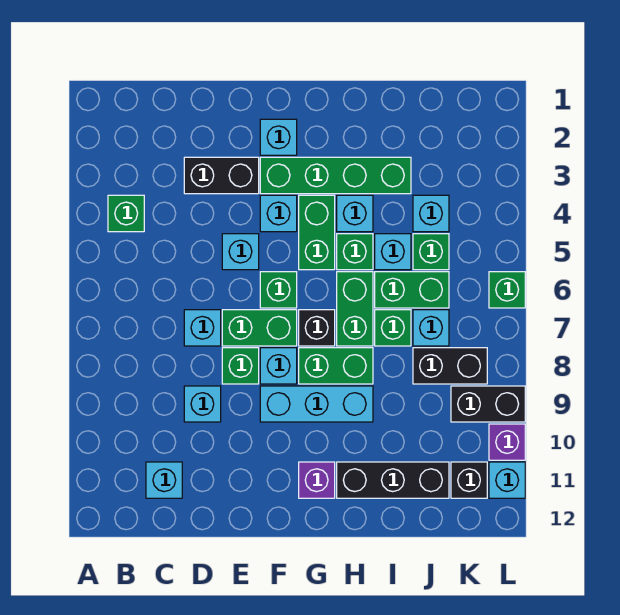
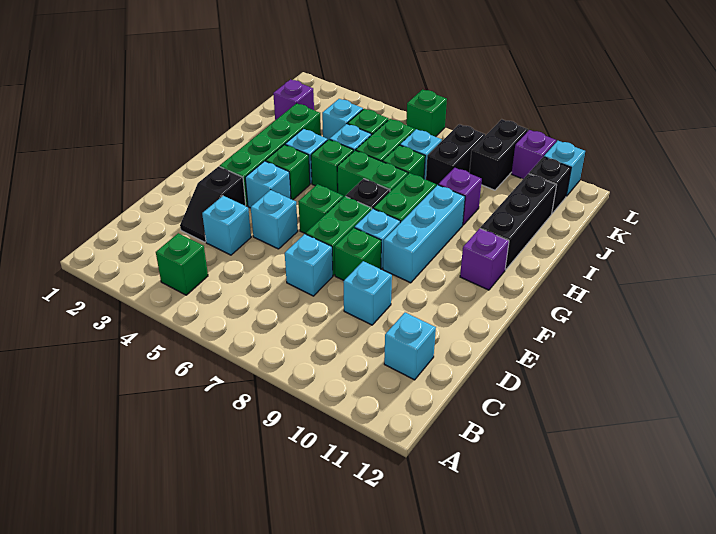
black 1x2 brick [184,157,259,194] -> black 1x2 slope [180,166,246,242]
cyan 1x1 brick [260,119,297,155] -> cyan 1x1 brick moved to [202,196,251,255]
green 1x2 brick [299,195,335,270] -> green 1x1 brick [266,145,310,200]
none -> purple 1x1 brick [438,168,482,225]
none -> purple 1x1 brick [273,79,314,120]

